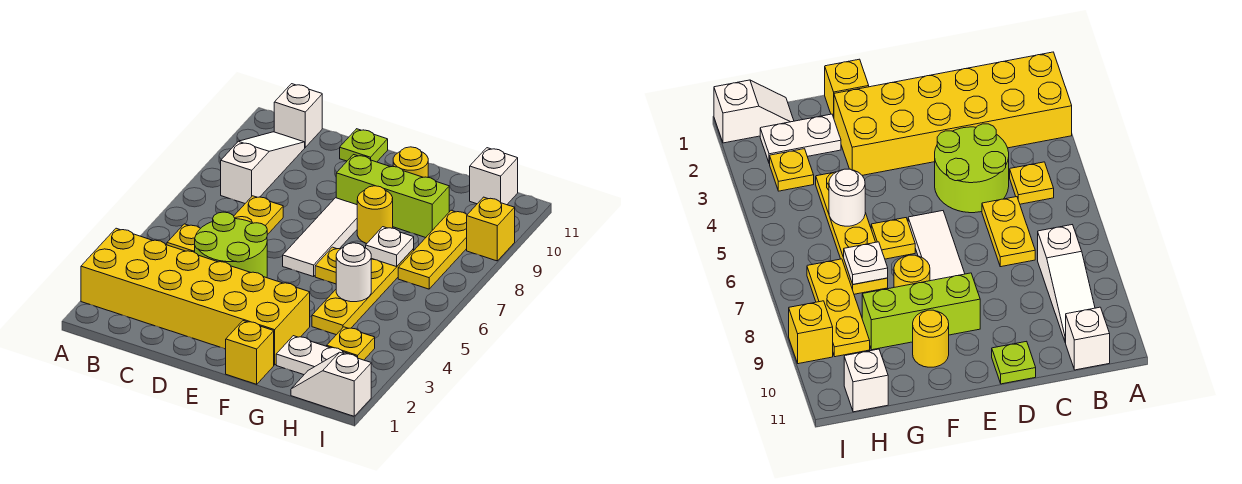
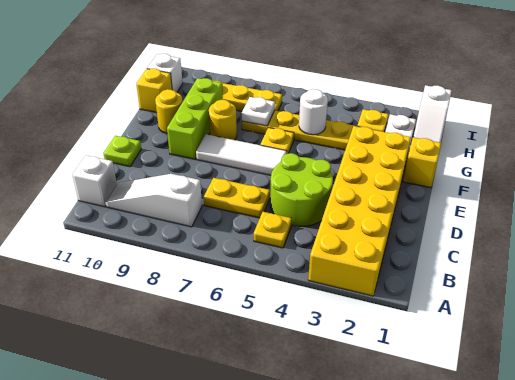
yellow 1x1 brick [467,197,515,261] -> yellow 1x1 brick moved to [136,69,172,113]

